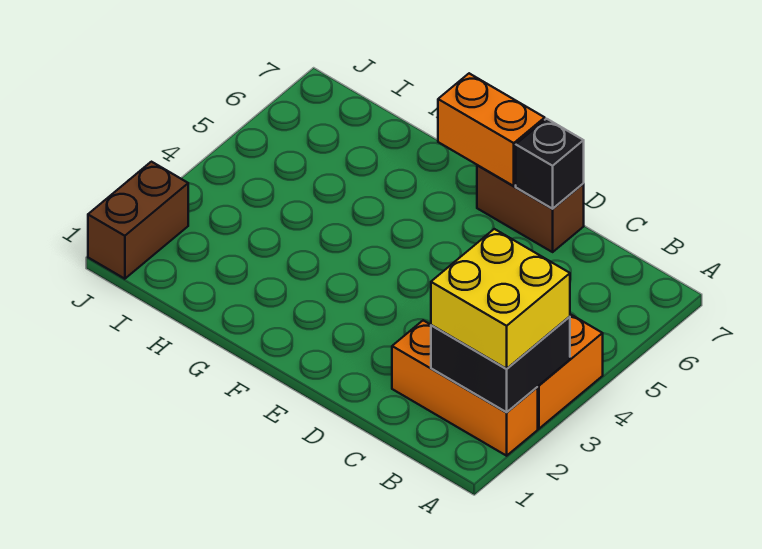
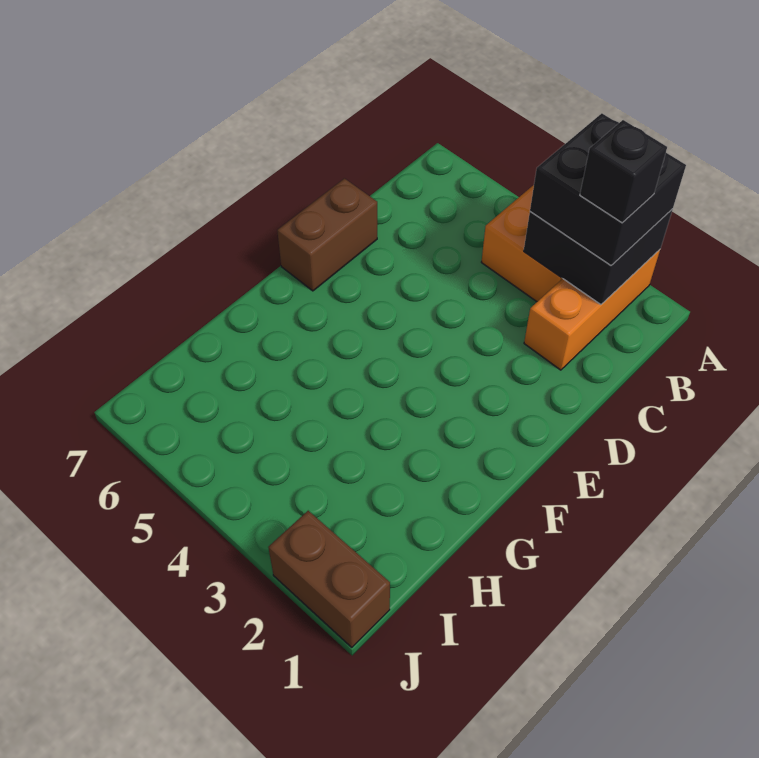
yellow 2x2 brick [431,229,570,369] -> black 2x2 brick [530,113,686,265]
black 1x1 brick [516,119,584,209] -> black 1x1 brick moved to [580,120,667,223]
orange 1x2 brick [438,73,545,186] -> none

